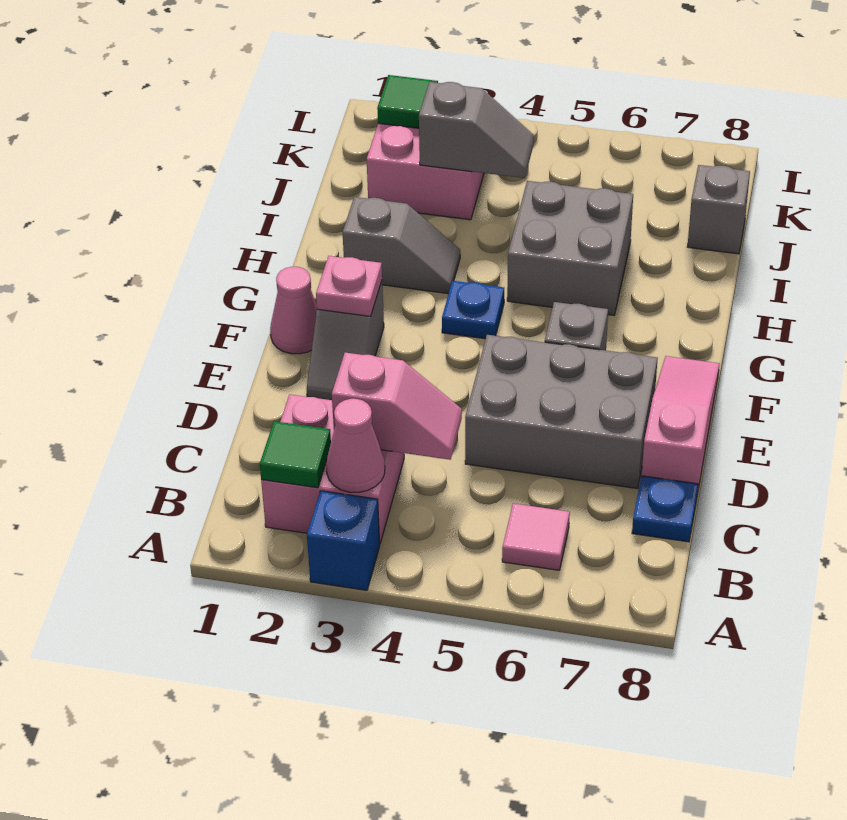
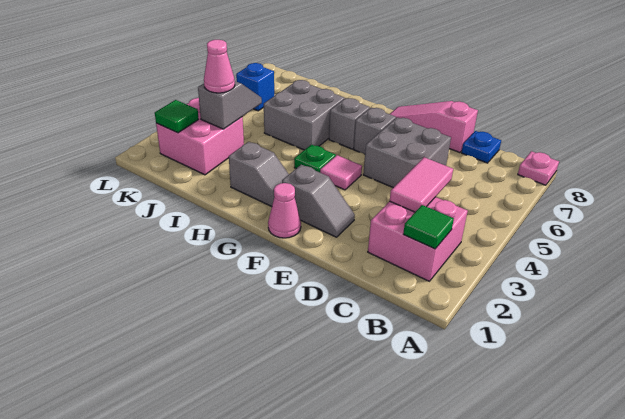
blue 1x1 brick [307,491,380,590] -> blue 1x1 brick moved to [236,63,274,111]
pink 1x1 cone [326,399,385,492] -> pink 1x1 cone moved to [204,40,235,93]
pink 1x1 tile [502,504,570,570] -> pink 1x1 tile moved to [320,155,362,190]
pink 1x2 slope [332,353,462,460] -> pink 1x2 tile [390,157,453,212]
grey 2x3 brick [465,335,658,489] -> grey 2x2 brick [363,117,451,188]
pink 1x1 plate [316,256,382,316] -> pink 1x1 plate moved to [518,151,559,185]
blue 1x1 plate [442,281,504,339] -> green 1x1 plate [294,145,336,172]
grey 1x2 slope [343,197,460,294] -> grey 1x2 slope turned to [229,142,289,207]
grey 1x1 brick [688,165,750,254] -> grey 1x1 brick moved to [329,98,370,149]

